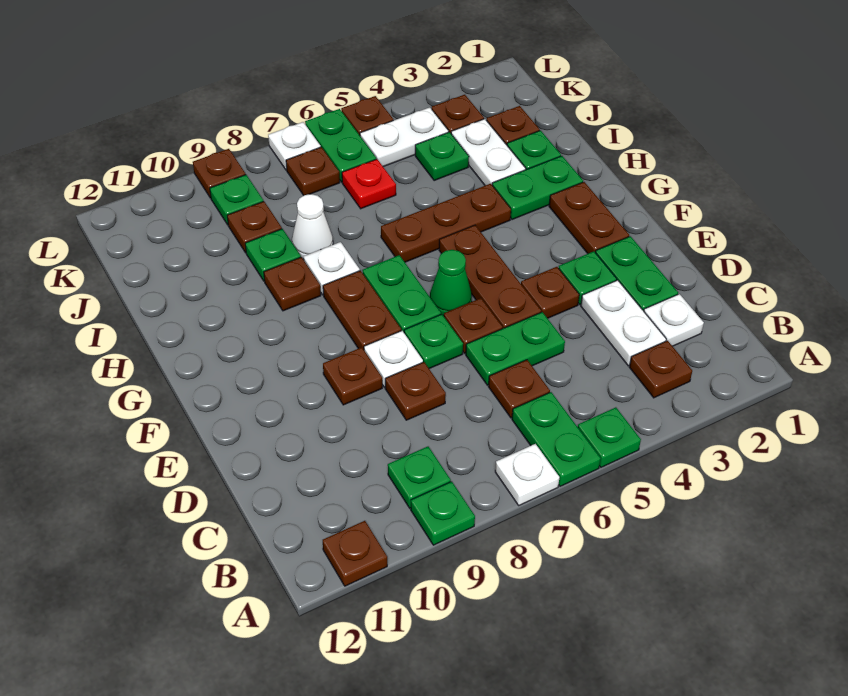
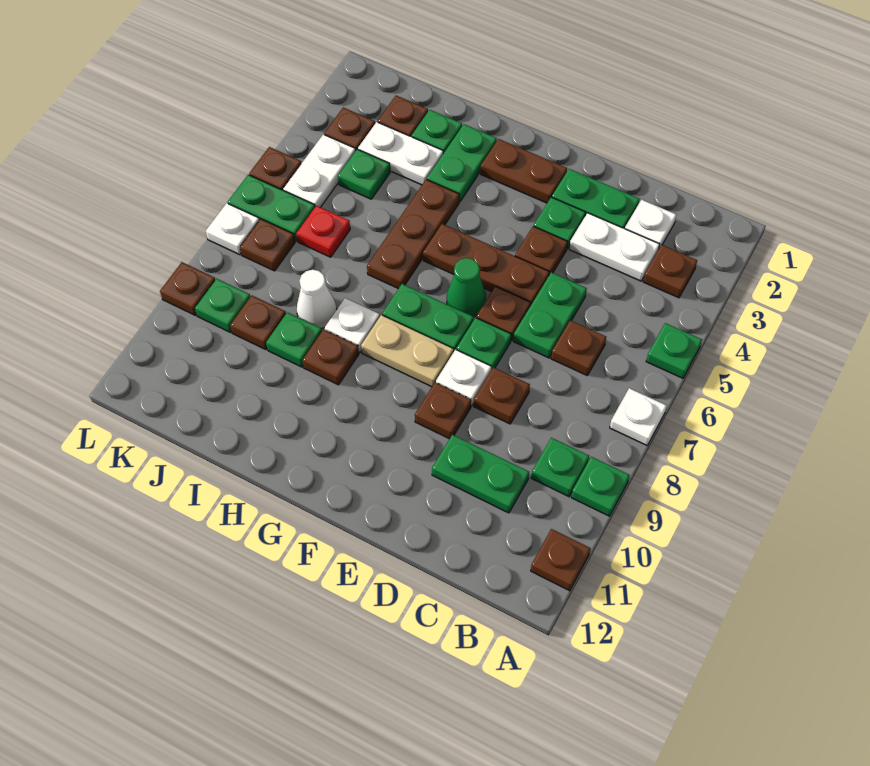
green 1x2 plate [512,392,601,486] -> green 1x2 plate moved to [432,435,529,513]
brown 1x2 plate [323,271,401,349] -> tan 1x2 plate [361,315,454,387]

